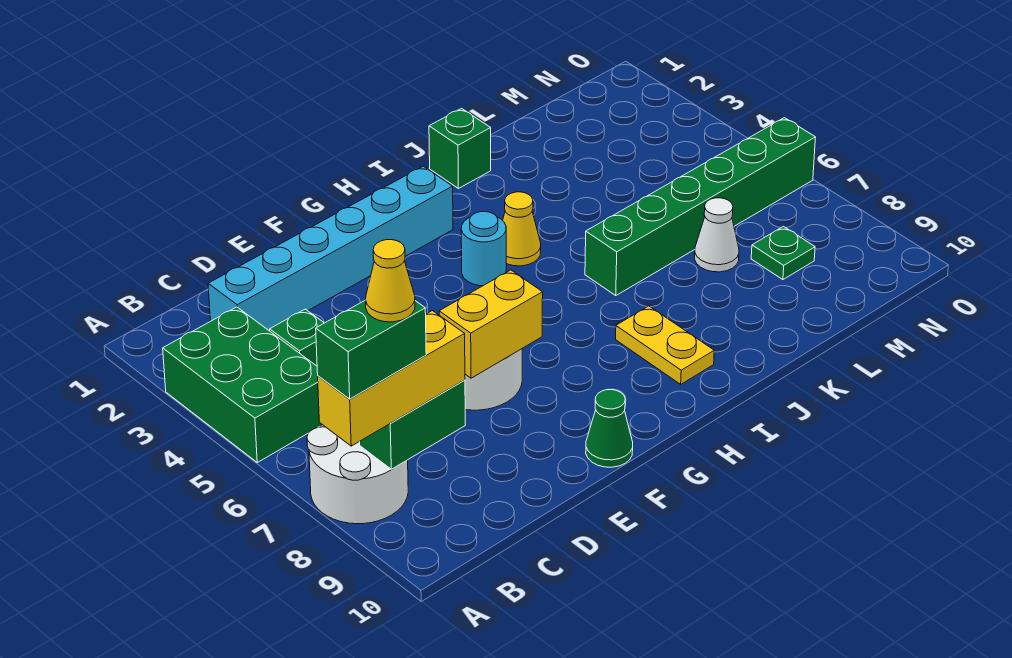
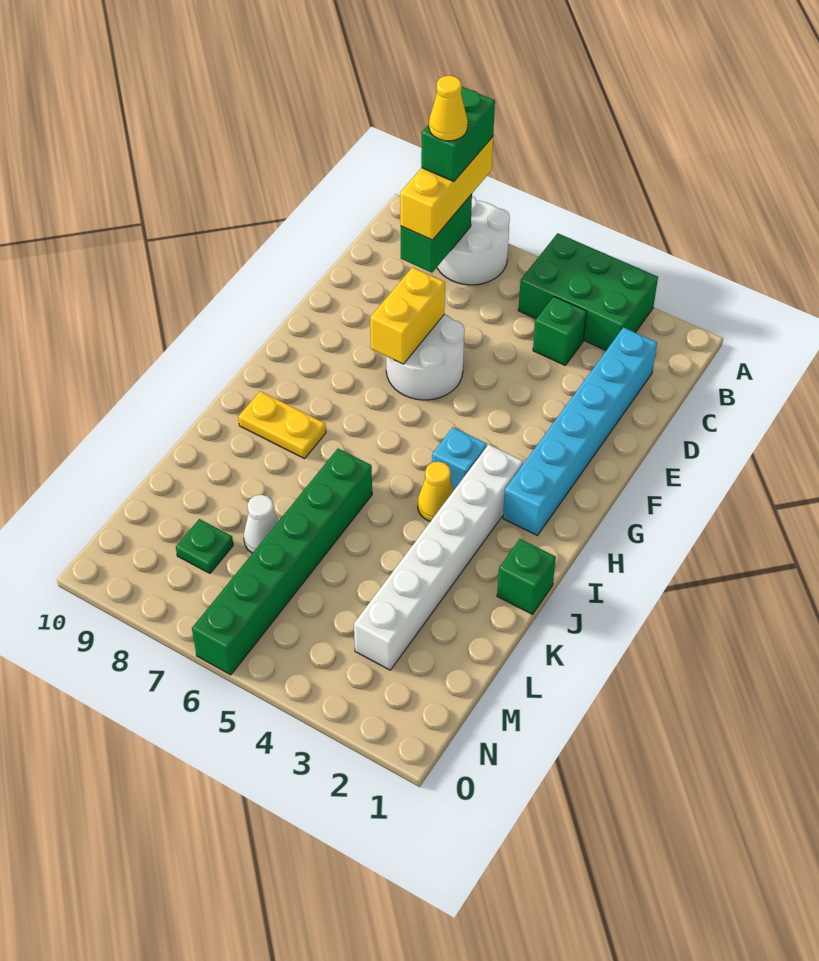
green 1x1 cone [586,390,633,467] -> none
none -> white 1x6 brick [354,445,523,670]
cyan 1x1 round brick [461,212,506,286] -> cyan 1x1 brick [432,427,487,490]

